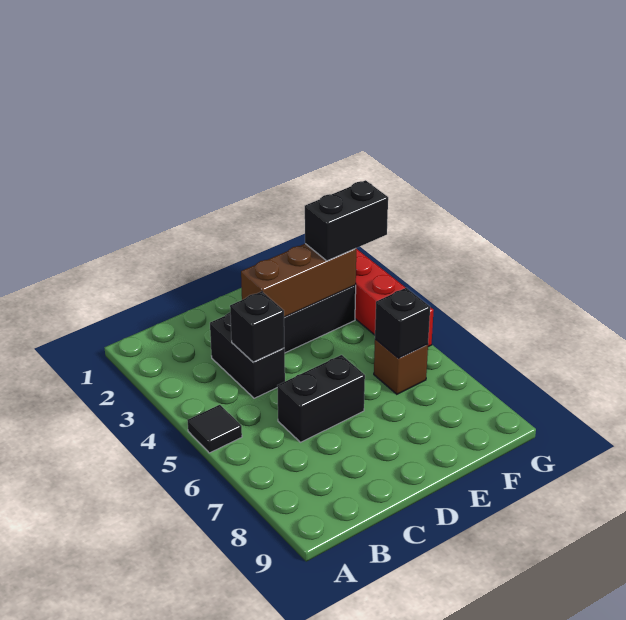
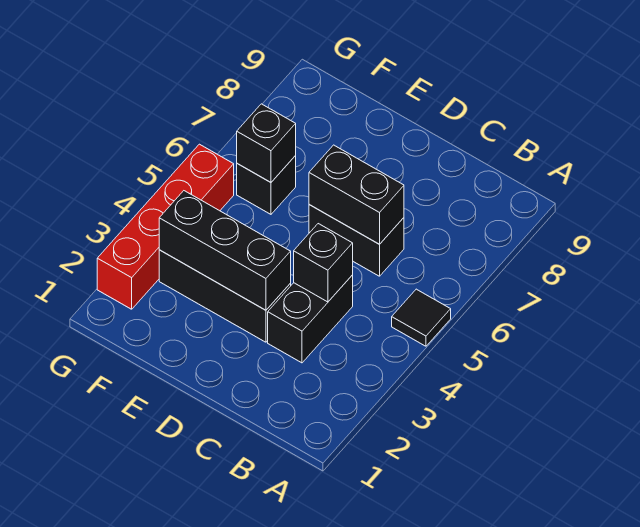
brown 1x3 brick [241,244,356,317] -> black 1x3 brick [159,191,291,310]
black 1x2 brick [305,180,388,261] -> black 1x2 brick moved to [309,145,404,244]
brown 1x1 brick [374,339,428,394] -> black 1x1 brick [237,156,296,214]

